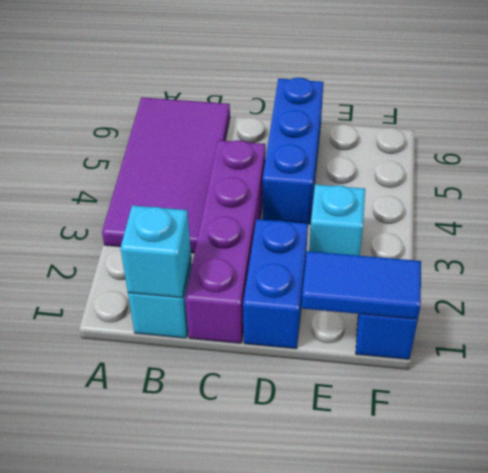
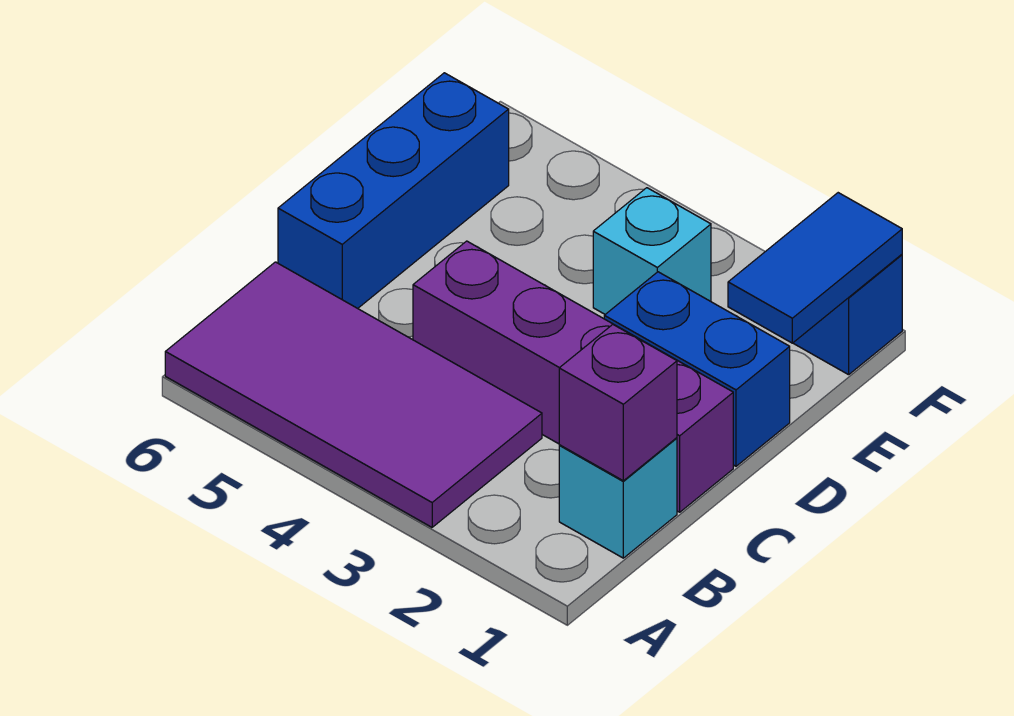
cyan 1x1 brick [120,205,191,298] -> purple 1x1 brick [559,325,677,481]
blue 1x3 brick [263,78,323,224] -> blue 1x3 brick turned to [278,73,509,308]

